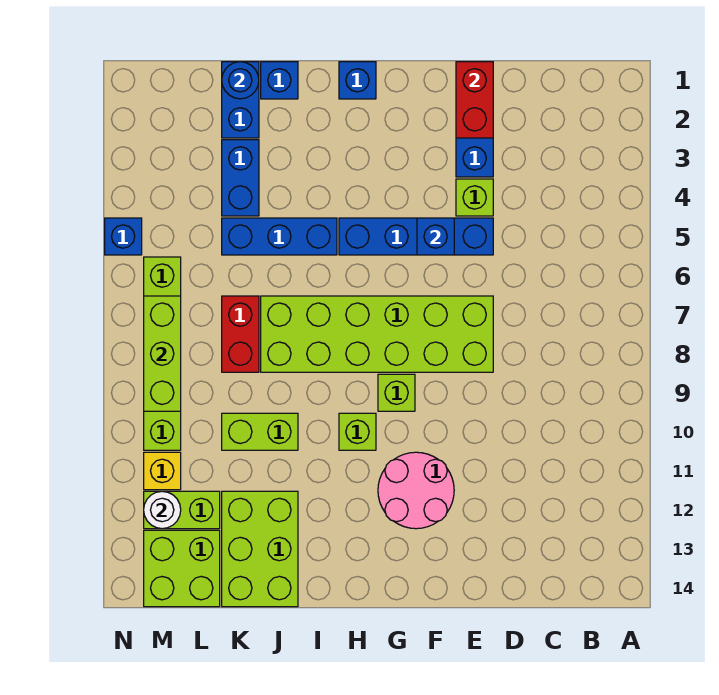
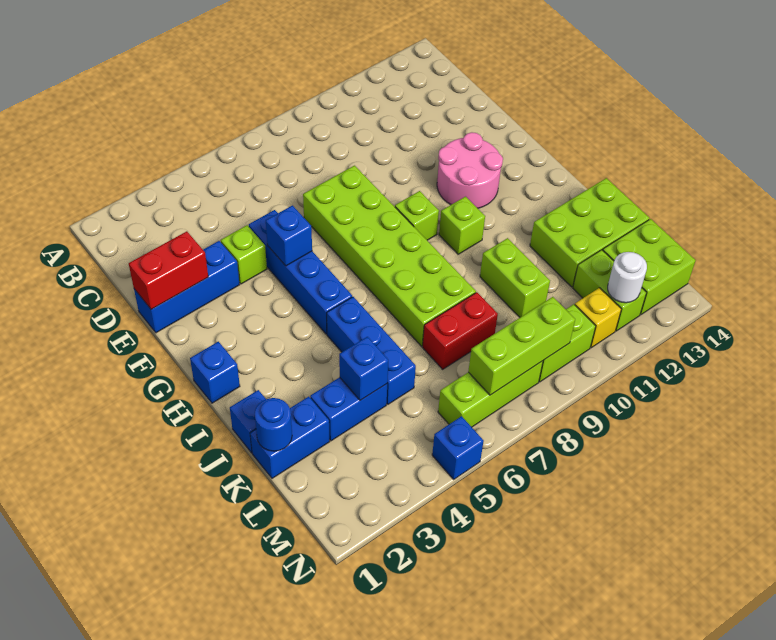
none -> blue 1x1 brick [339,337,388,400]

